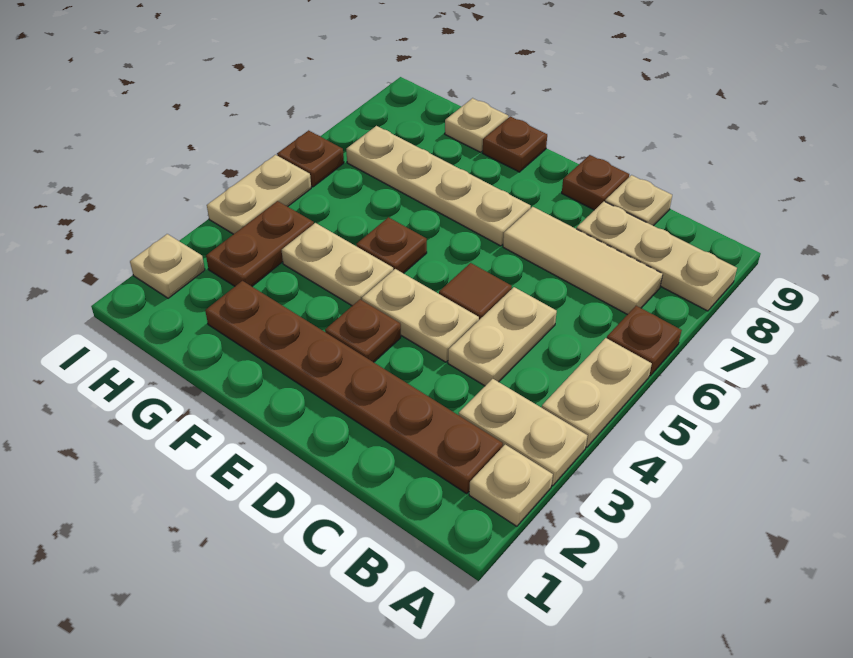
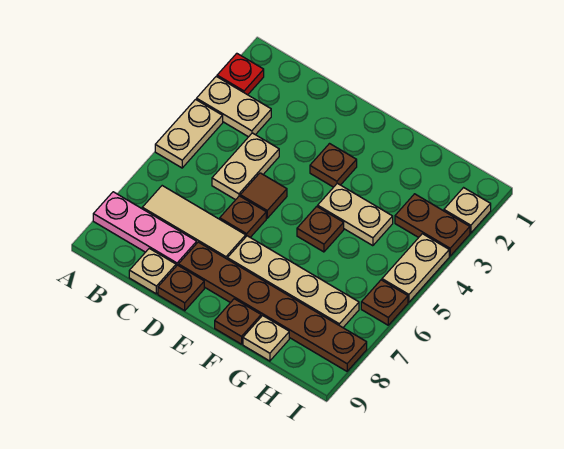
tan 1x1 plate [469,445,553,526] -> red 1x1 plate [217,53,264,95]
brown 1x1 plate [607,306,682,376] -> brown 1x1 plate moved to [220,196,266,237]
tan 1x3 plate [577,201,737,311] -> pink 1x3 plate [93,192,197,266]
brown 1x6 plate [205,281,503,494] -> brown 1x6 plate moved to [178,242,367,371]
tan 1x2 plate [362,269,479,362] -> none
brown 1x2 plate [206,201,314,286] -> brown 1x2 plate turned to [395,194,470,256]

